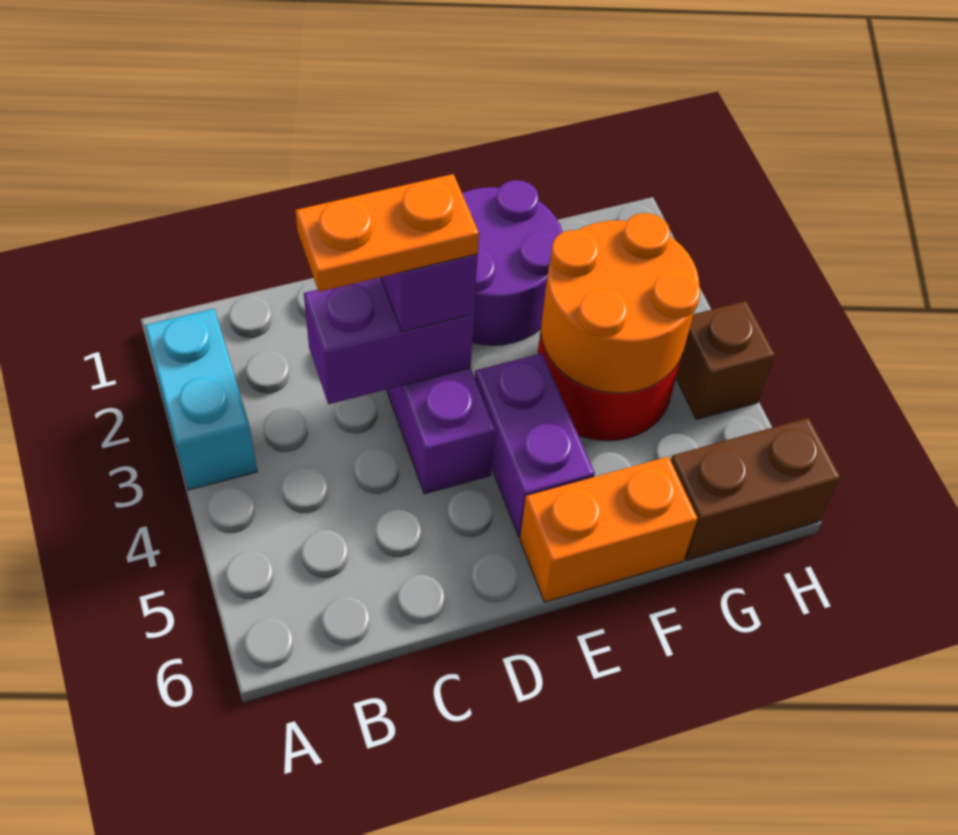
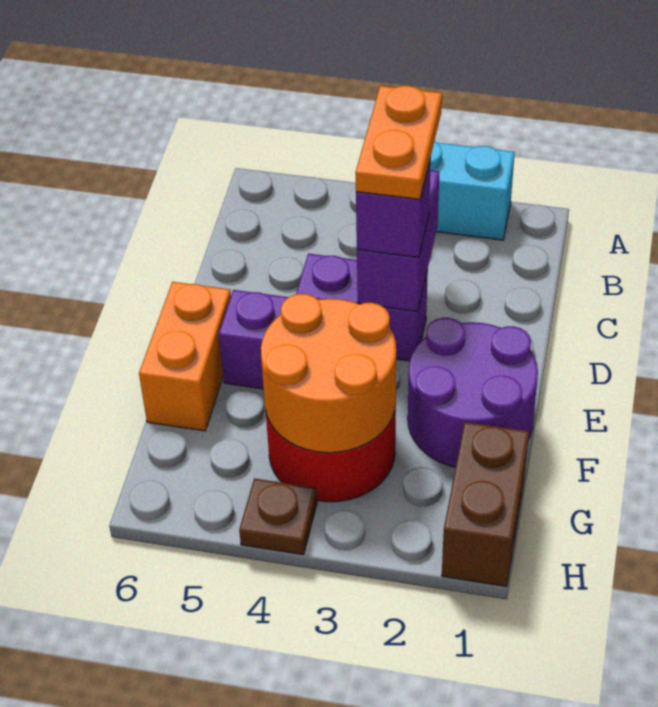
brown 1x2 brick [671,418,841,560] -> brown 1x2 brick moved to [442,422,529,586]
brown 1x1 brick [676,301,775,420] -> brown 1x1 plate [239,478,317,555]

